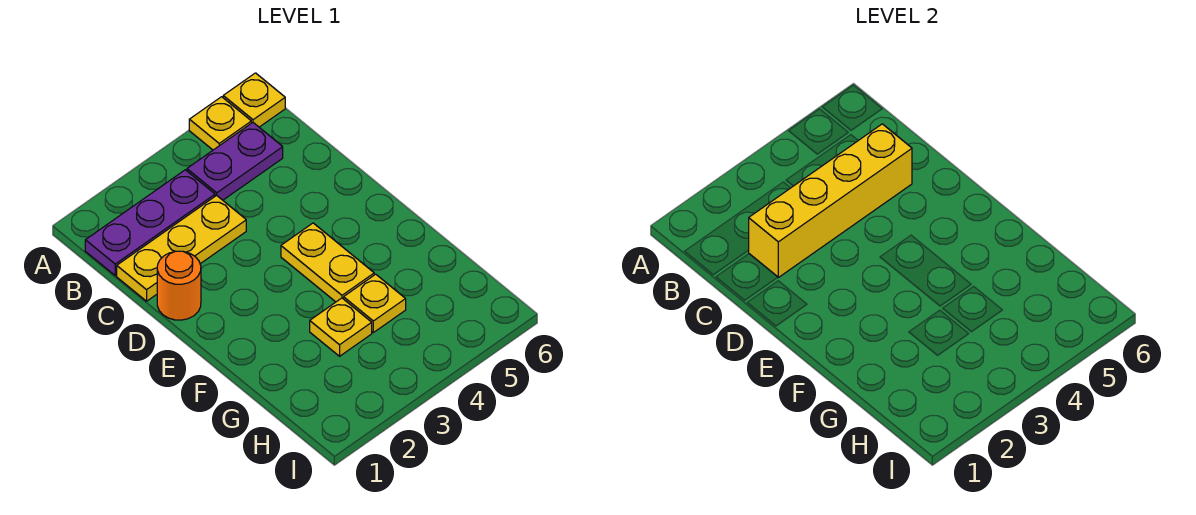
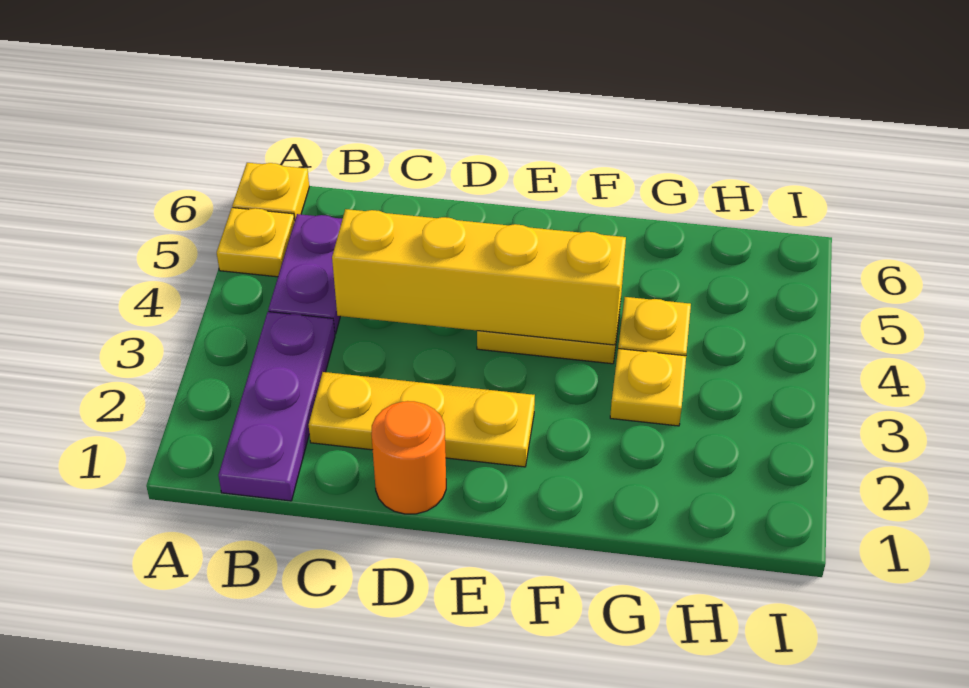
yellow 1x3 plate [117,195,246,301] -> yellow 1x3 plate turned to [309,372,535,467]
yellow 1x4 brick [749,124,912,277] -> yellow 1x4 brick turned to [332,209,626,345]

